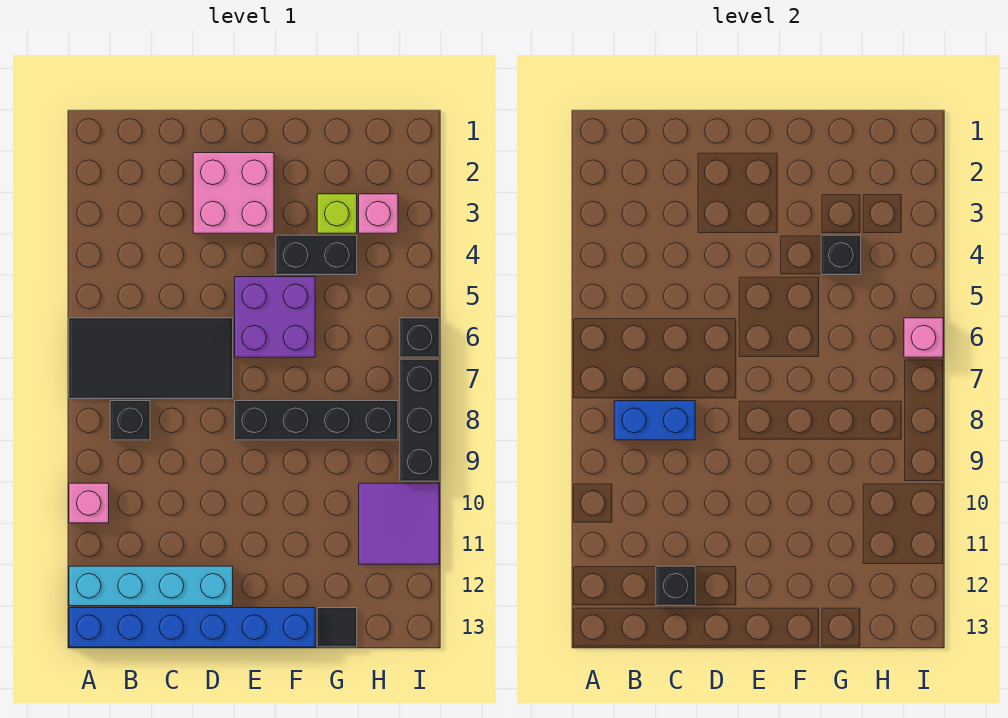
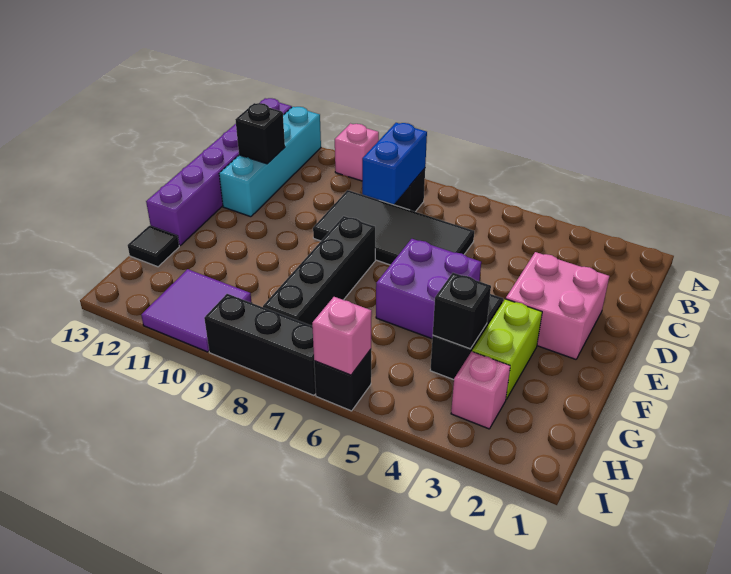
black 2x4 tile [69,318,233,399] -> black 2x4 tile turned to [313,190,474,265]
blue 1x6 brick [69,608,315,647] -> purple 1x6 brick [146,98,292,246]
lime 1x1 brick [317,194,357,233] -> lime 1x2 brick [472,299,542,399]

